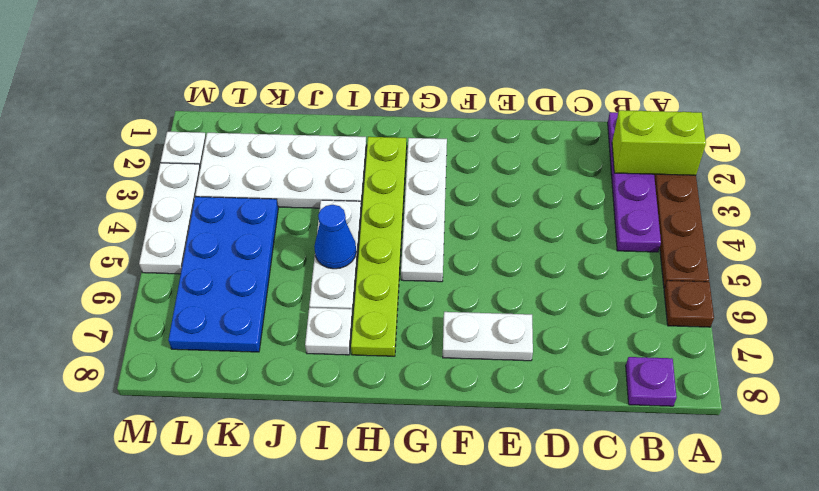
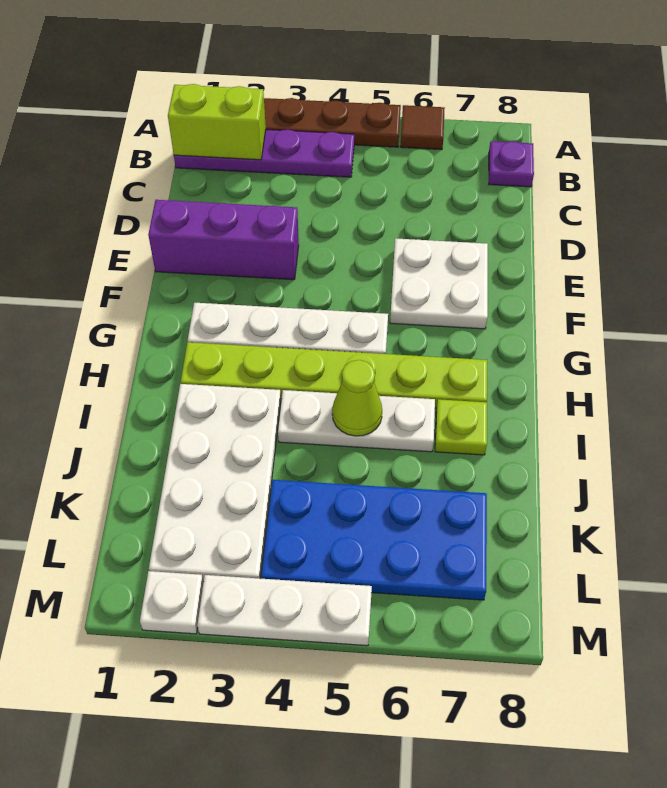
lime 1x2 brick [612,110,706,175] -> lime 1x2 brick turned to [168,84,266,160]
brown 1x1 plate [664,281,714,327] -> brown 1x1 tile [400,105,445,150]
none -> purple 1x3 brick [148,200,299,280]
white 1x2 plate [443,312,533,361] -> white 2x2 plate [390,238,488,329]
blue 1x1 cone [314,205,356,269] -> lime 1x1 cone [332,360,382,436]
white 1x1 plate [305,308,353,355] -> lime 1x1 plate [435,399,487,455]

